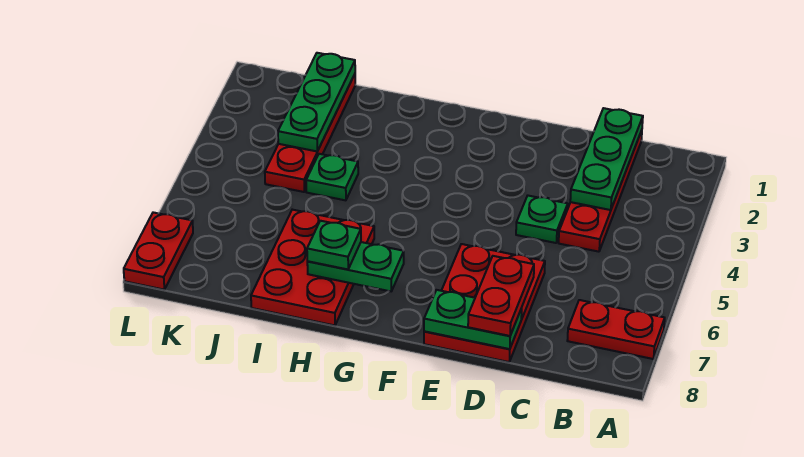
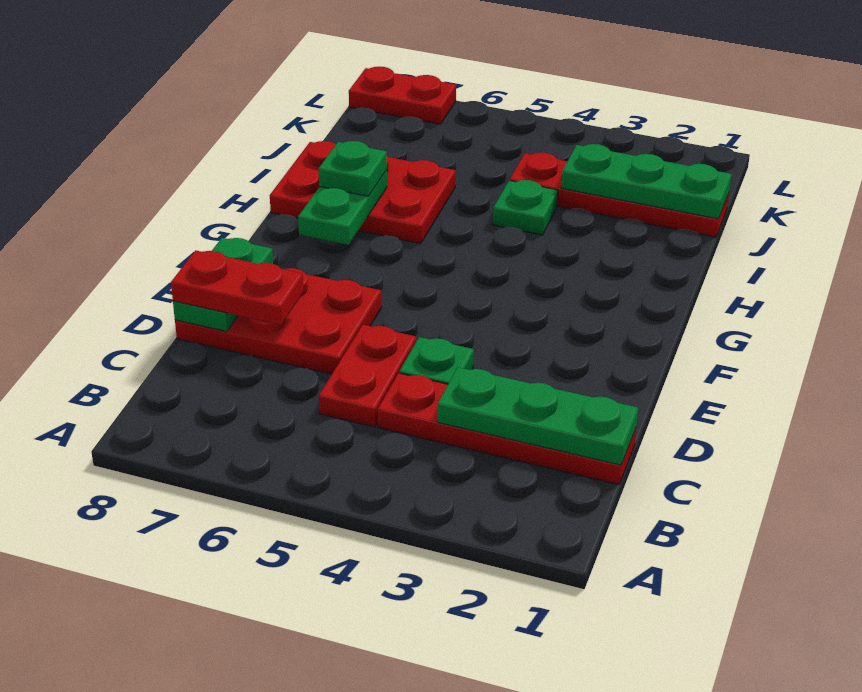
red 1x2 plate [567,300,665,359] -> red 1x2 plate moved to [319,325,416,427]

